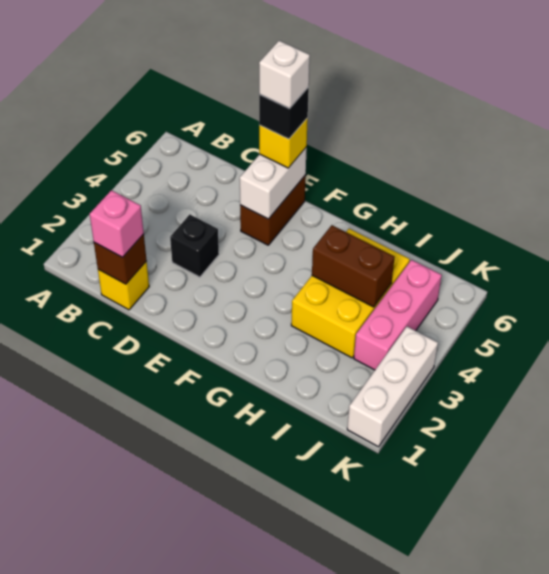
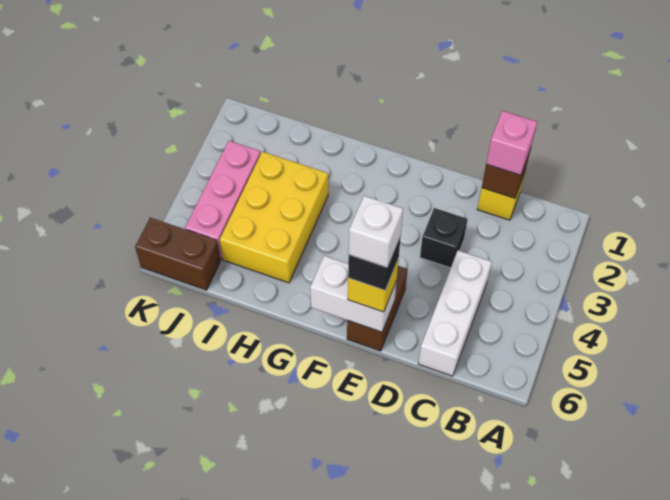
white 1x2 brick [240,147,307,219] -> white 1x2 brick turned to [310,256,397,332]
brown 1x2 brick [312,225,395,307] -> brown 1x2 brick moved to [135,218,221,290]
white 1x3 brick [347,327,438,447] -> white 1x3 brick moved to [418,250,492,376]

